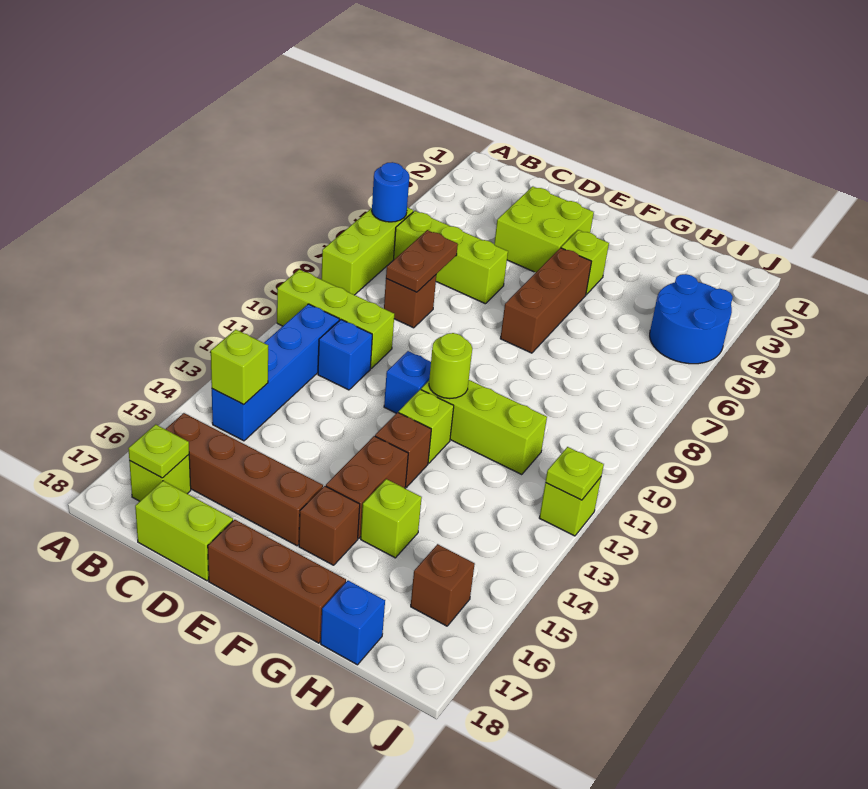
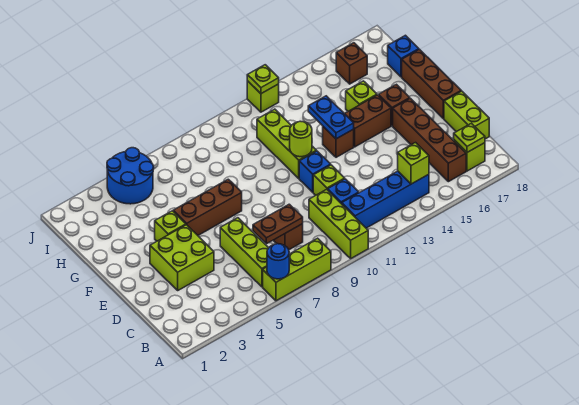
lime 1x1 brick [399,389,454,463] -> lime 1x1 brick moved to [313,165,345,195]
none -> blue 1x2 plate [308,96,354,139]

